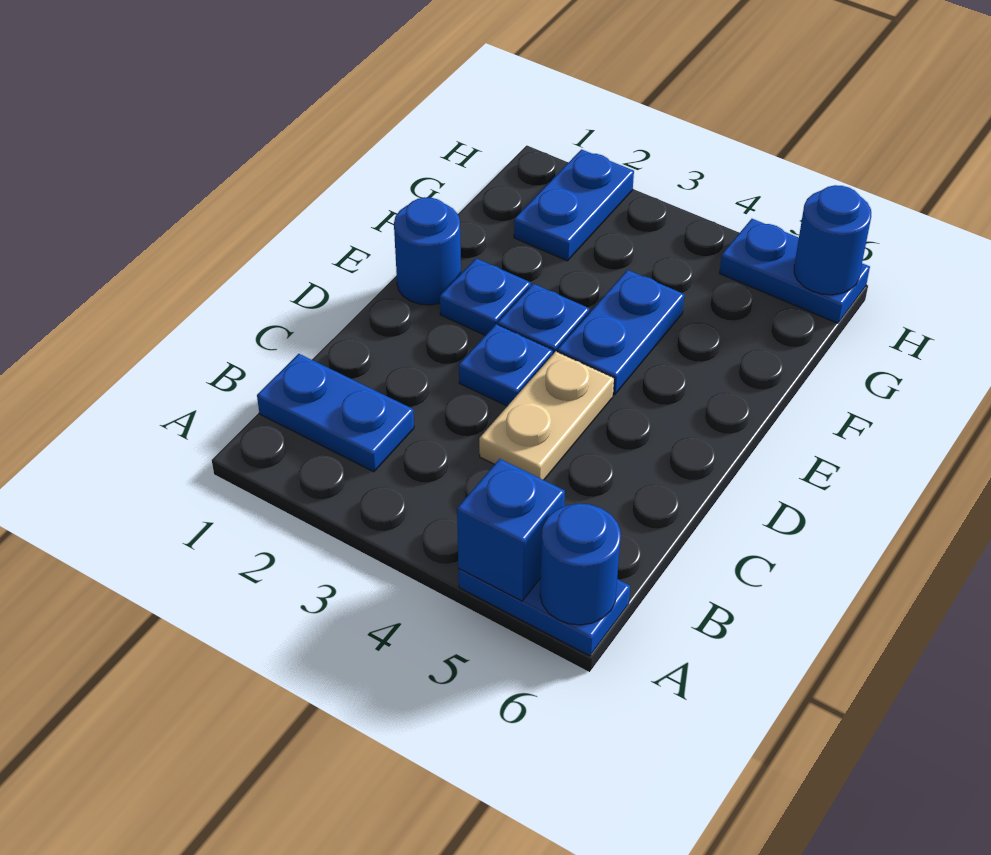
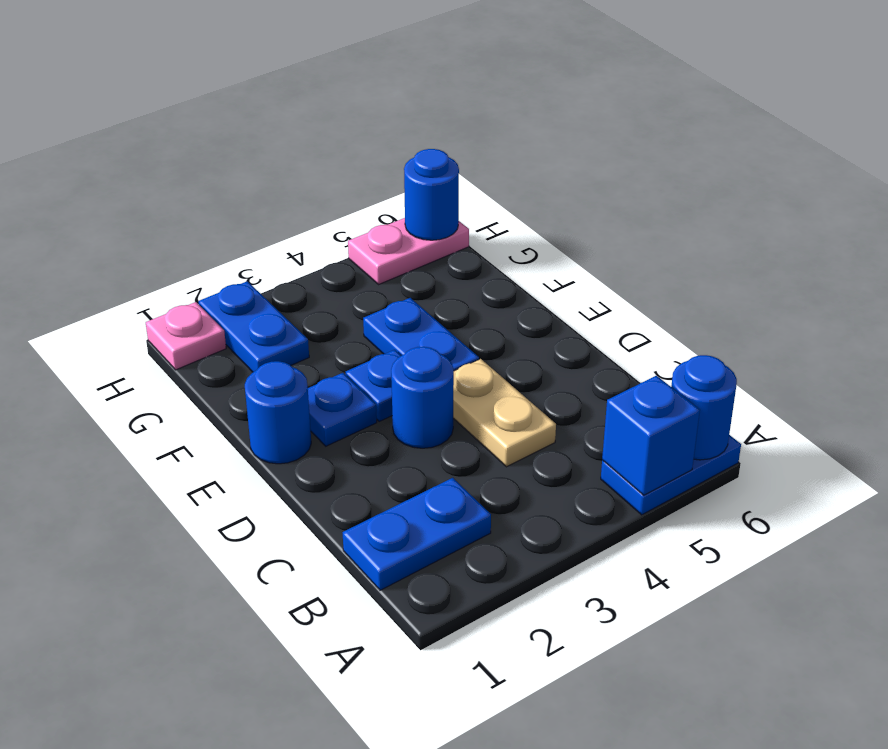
blue 1x1 plate [459,324,553,406] -> blue 1x1 round brick [391,347,454,448]
none -> pink 1x1 plate [146,302,226,370]
blue 1x2 plate [720,219,870,323] -> pink 1x2 plate [348,218,469,284]

